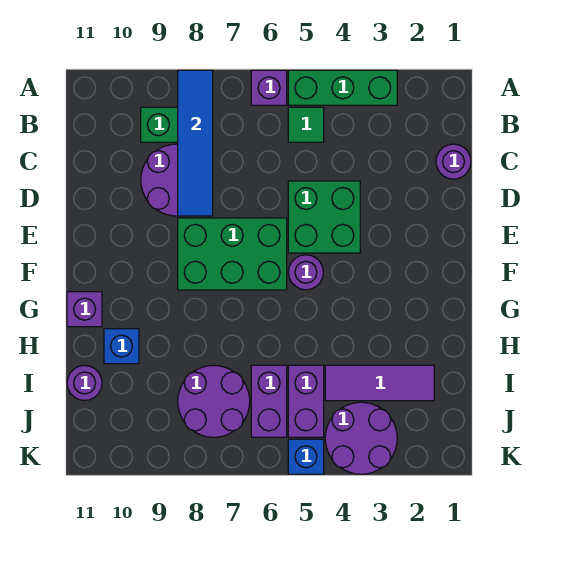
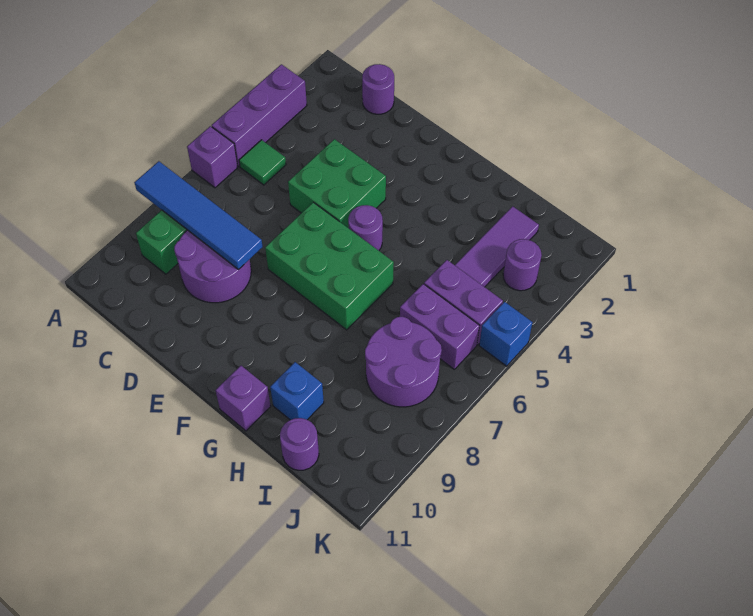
green 1x3 brick [288,70,397,105] -> purple 1x3 brick [212,64,307,166]
green 2x3 brick [178,218,287,290] -> green 2x3 brick turned to [265,202,394,330]
purple 2x2 round brick [325,402,397,474] -> purple 1x1 round brick [503,239,542,291]

